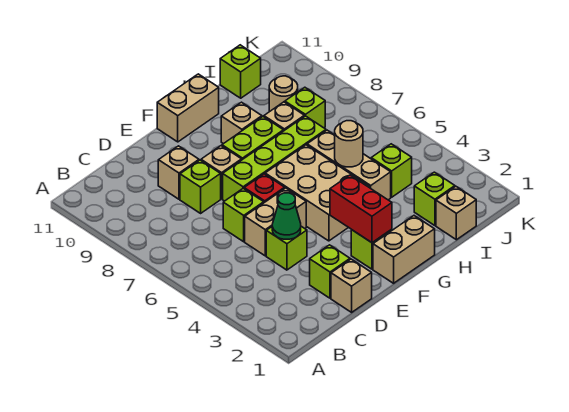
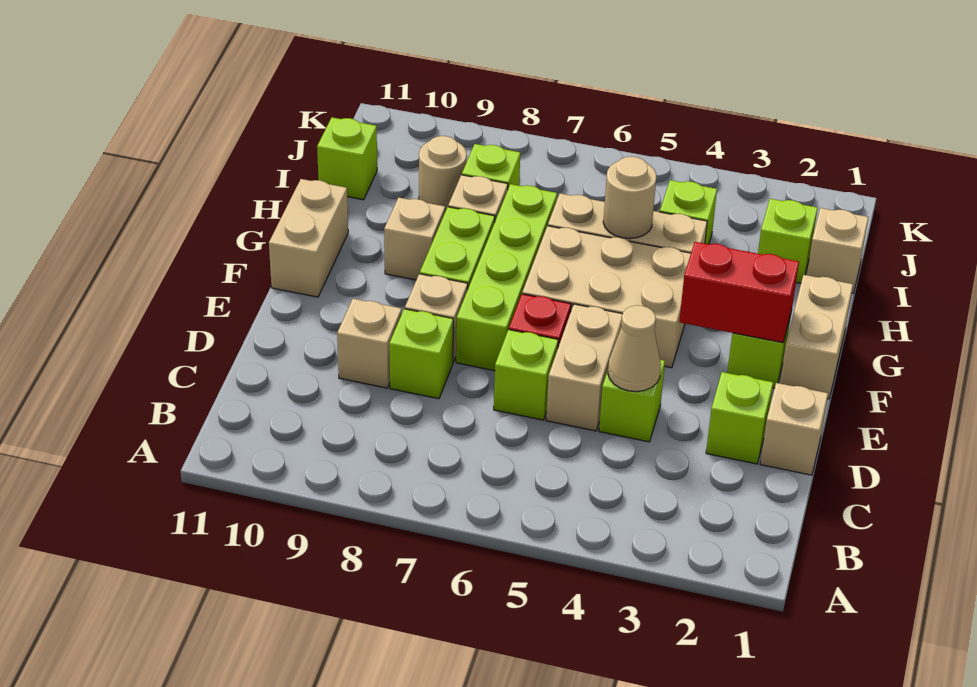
green 1x1 cone [272,193,301,239] -> tan 1x1 cone [608,305,661,392]

